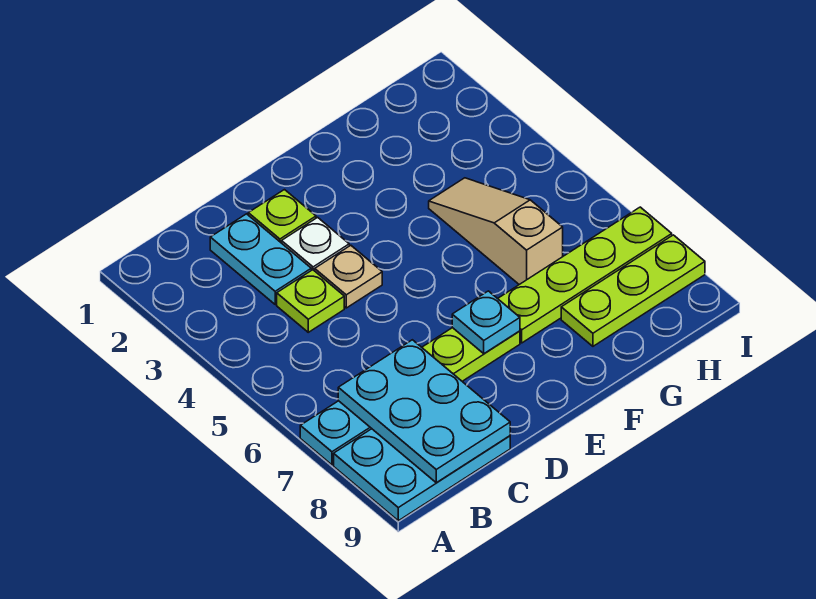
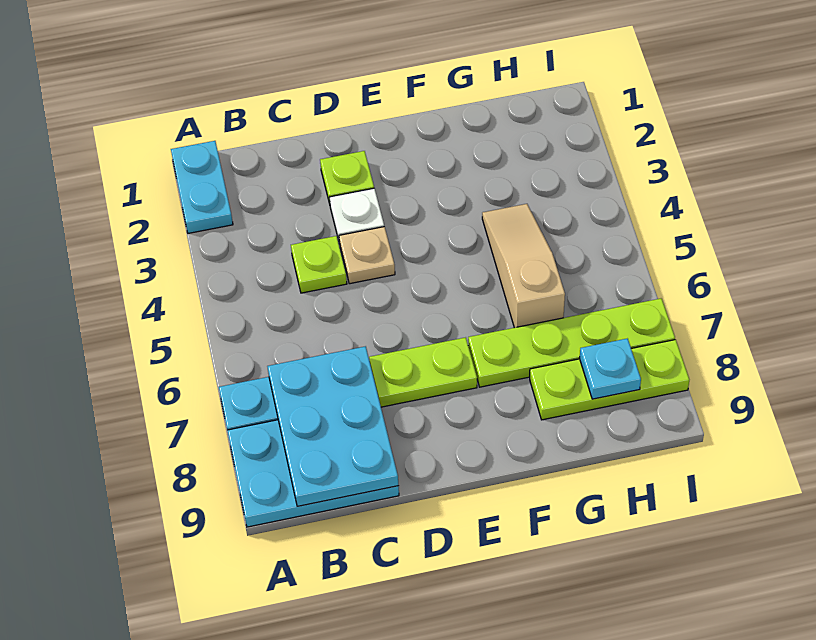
cyan 1x2 plate [210,214,311,304] -> cyan 1x2 plate moved to [171,141,233,233]
cyan 1x1 plate [452,291,520,354] -> cyan 1x1 plate moved to [580,339,641,399]

